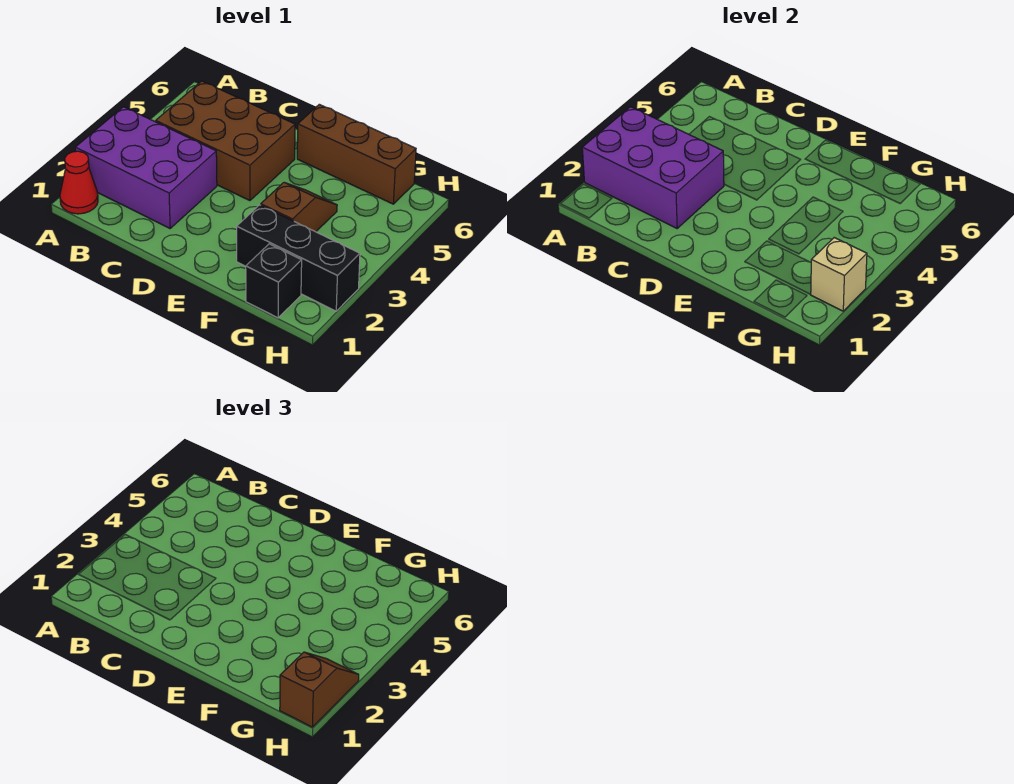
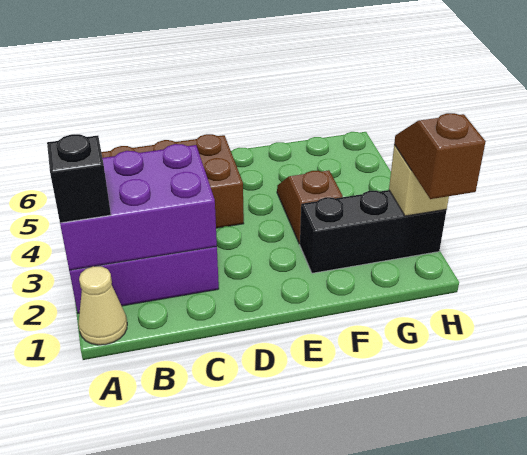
red 1x1 cone [60,151,98,214] -> tan 1x1 cone [78,266,127,345]
brown 1x3 brick [297,104,416,204] -> none
black 1x1 brick [246,244,302,318] -> black 1x1 brick moved to [47,134,111,223]

